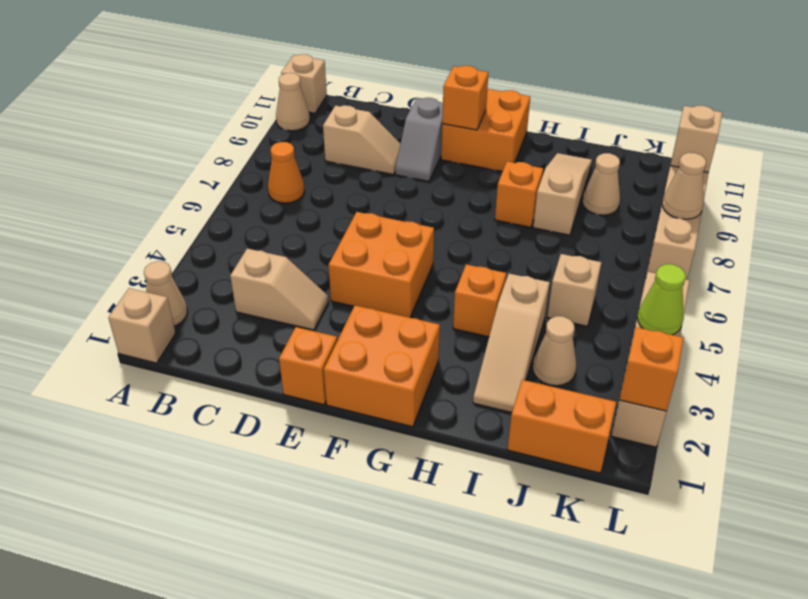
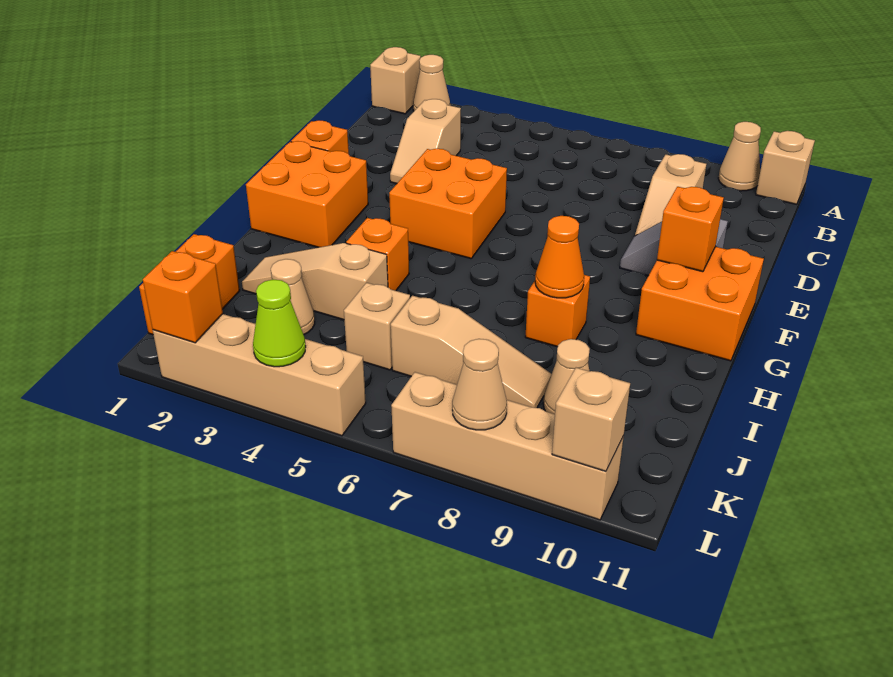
orange 1x1 cone [268,142,305,203] -> orange 1x1 cone moved to [535,216,584,298]
tan 1x3 slope [533,153,592,235] -> tan 1x3 slope moved to [391,296,552,408]

